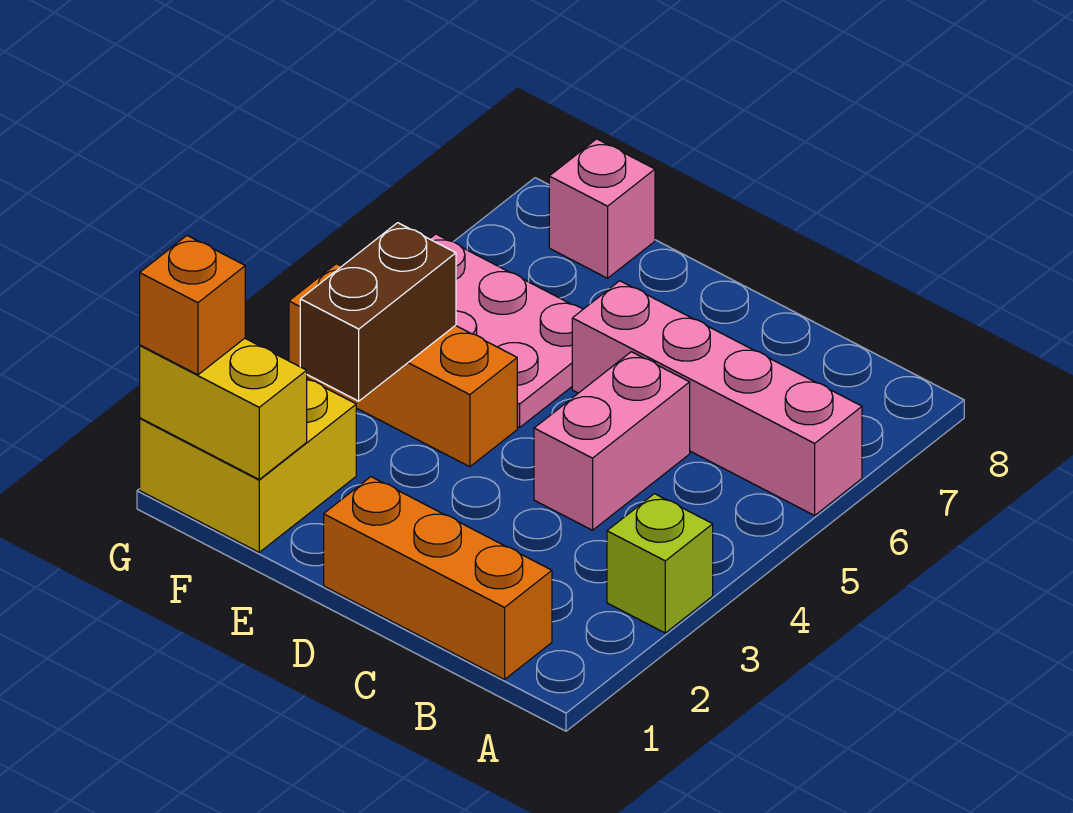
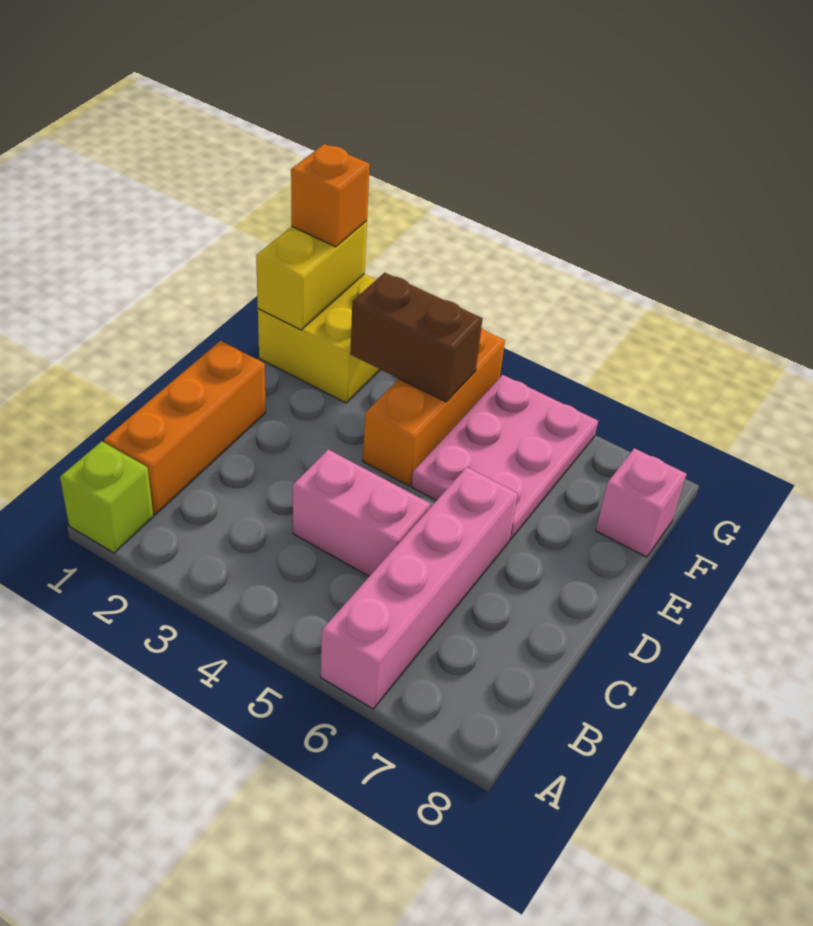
lime 1x1 brick [607,494,713,633] -> lime 1x1 brick moved to [60,441,153,553]

